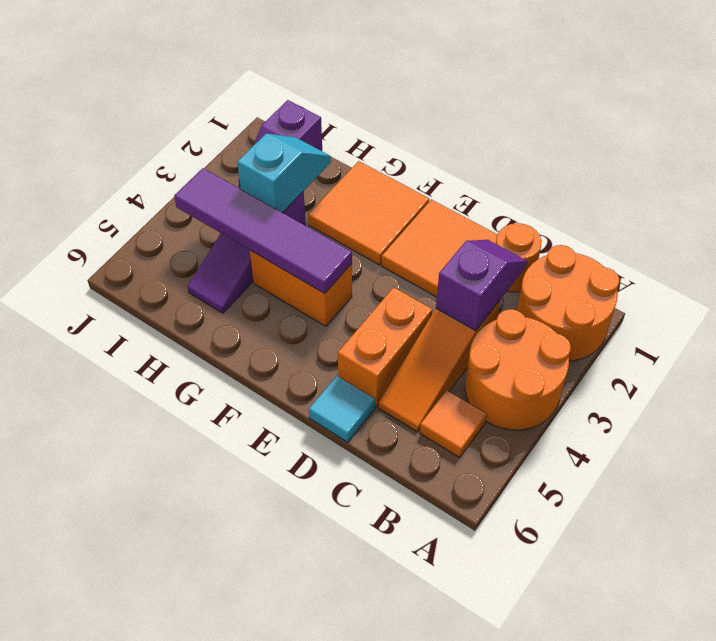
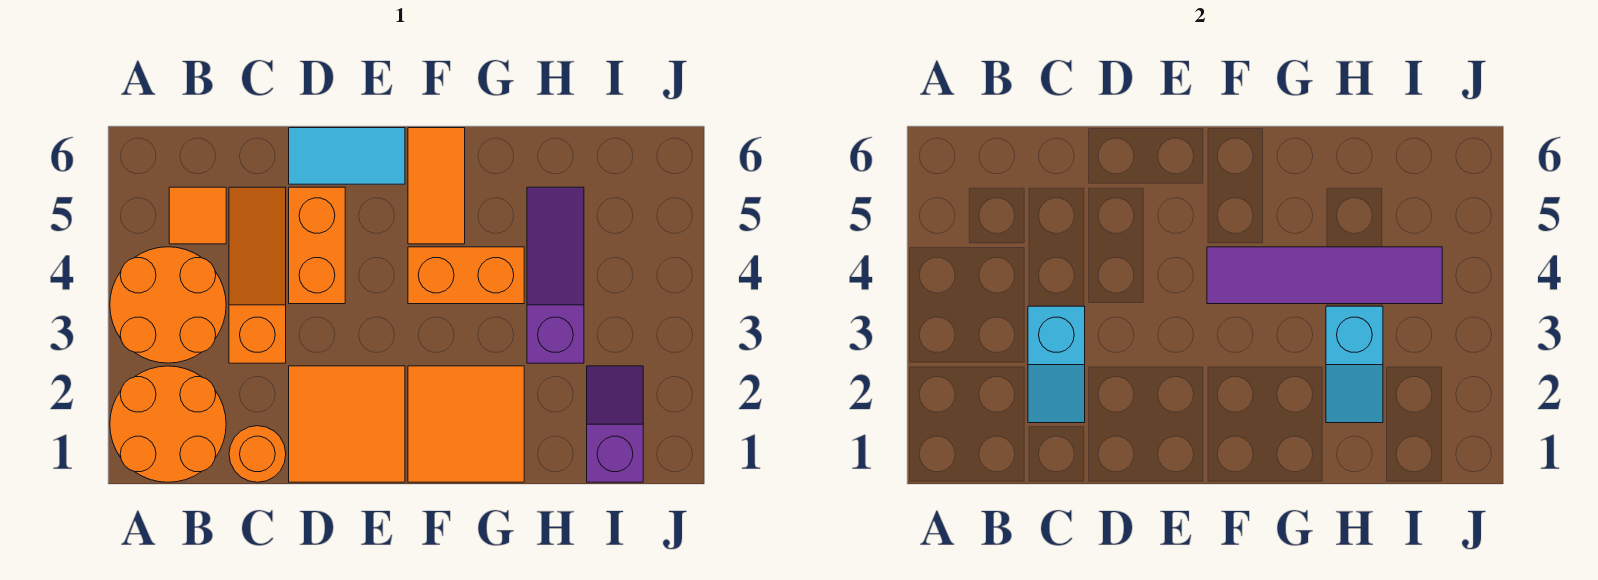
purple 1x2 slope [436,240,527,331] -> cyan 1x2 slope [1028,306,1085,423]
cyan 1x1 tile [309,376,375,442] -> cyan 1x2 tile [289,128,405,184]
none -> orange 1x2 tile [408,128,465,244]

